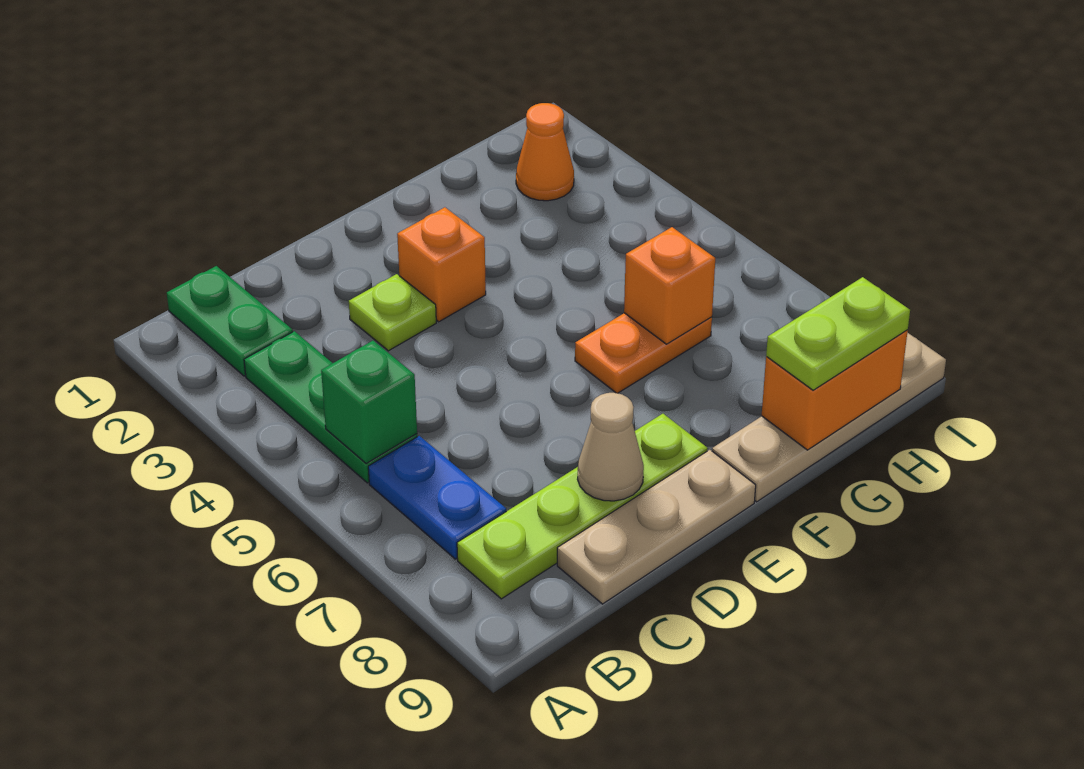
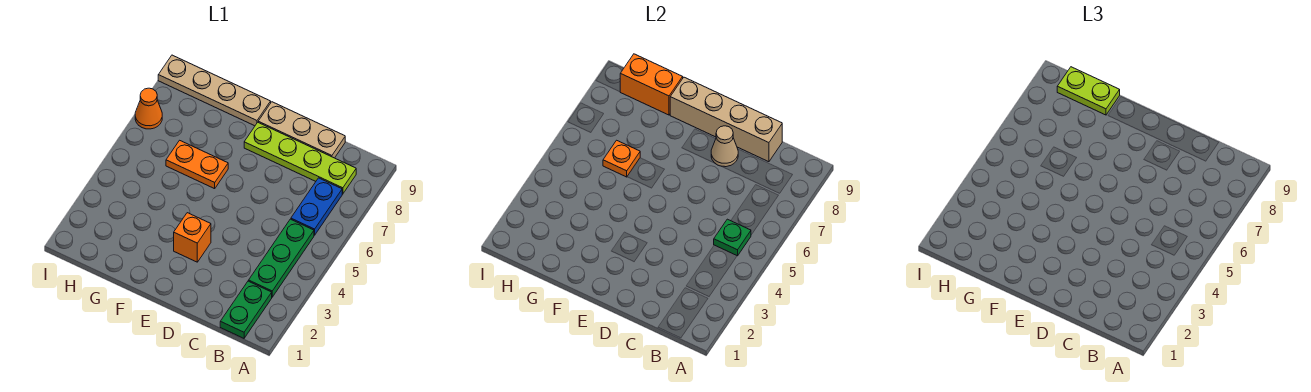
green 1x1 brick [321,341,417,464] -> green 1x1 plate [714,219,751,256]
none -> tan 1x4 brick [670,77,782,162]
lime 1x1 plate [349,274,436,351] -> none
orange 1x1 brick [624,227,715,344] -> orange 1x1 plate [603,140,640,177]
orange 1x1 cone [516,103,574,201] -> orange 1x1 cone moved to [135,88,162,129]

